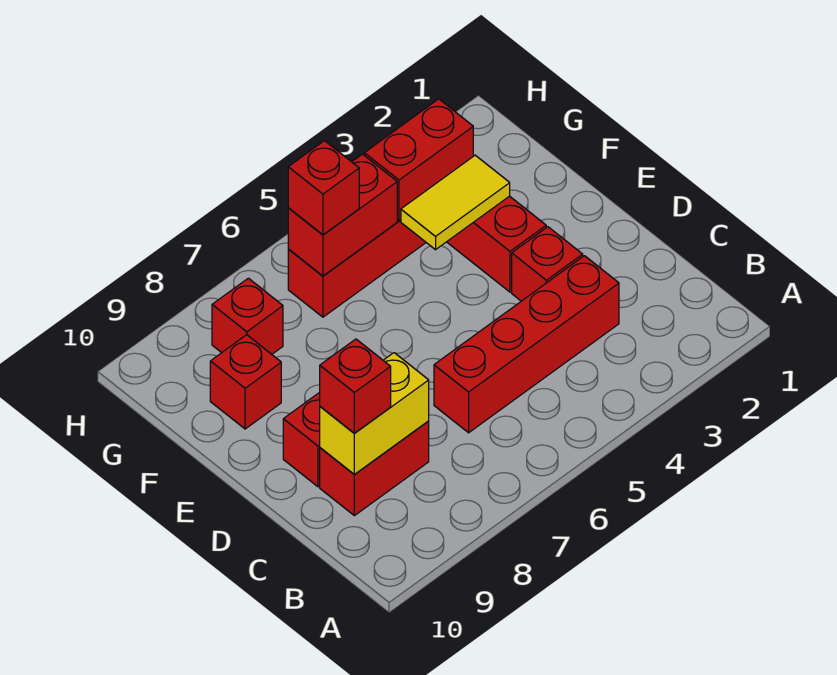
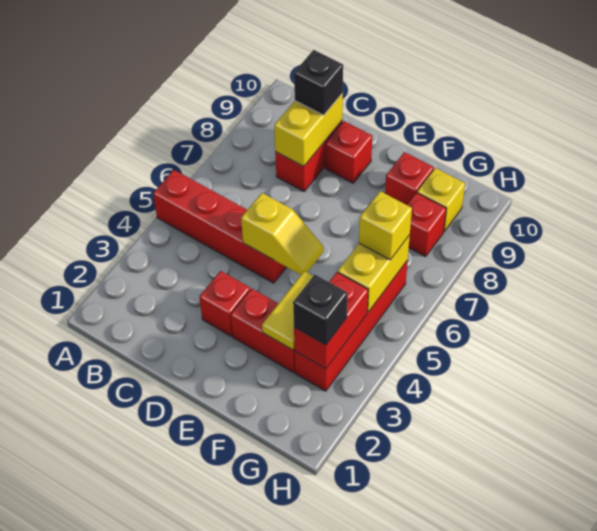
red 1x4 brick [434,256,619,433] -> red 1x4 brick turned to [153,170,286,283]
red 1x1 brick [320,339,391,433] -> black 1x1 brick [294,50,343,115]
none -> yellow 1x2 slope [241,193,324,275]
none -> black 1x1 brick [293,275,347,345]
red 1x2 brick [288,154,397,276] -> yellow 1x2 brick [338,235,410,312]
red 1x1 brick [288,141,359,235] -> yellow 1x1 brick [359,191,412,260]
none -> yellow 1x1 brick [417,168,465,231]

